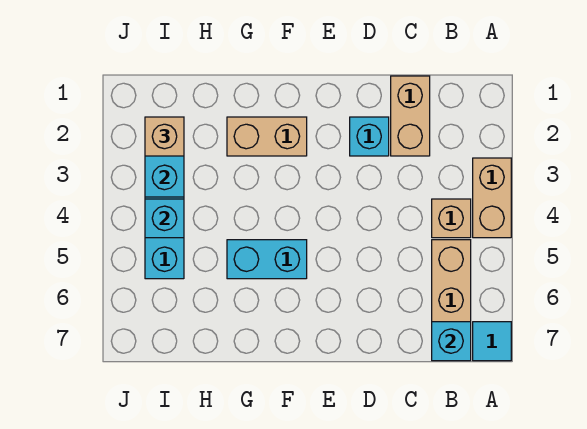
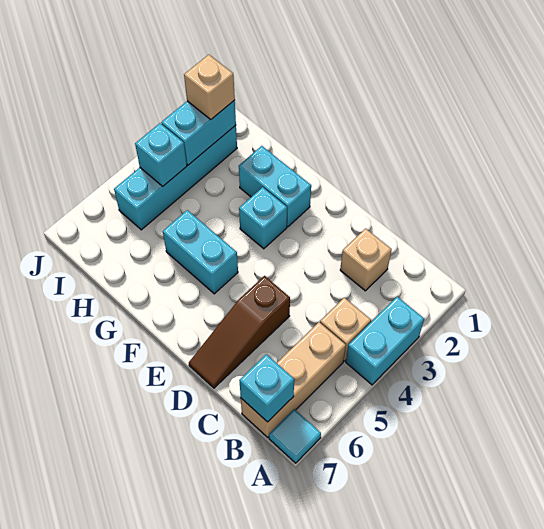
tan 1x2 brick [473,158,511,238] -> cyan 1x2 brick [346,297,424,385]
tan 1x2 brick [391,76,430,156] -> tan 1x1 brick [340,228,392,291]
cyan 1x1 brick [350,117,389,156] -> cyan 1x1 brick moved to [239,187,287,249]
none -> brown 1x3 slope [189,276,290,388]
tan 1x2 brick [227,117,307,156] -> cyan 1x2 brick [239,146,311,227]

